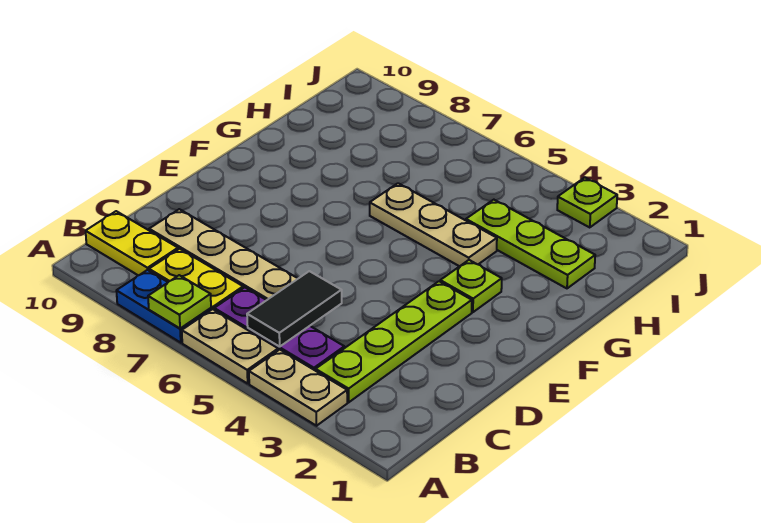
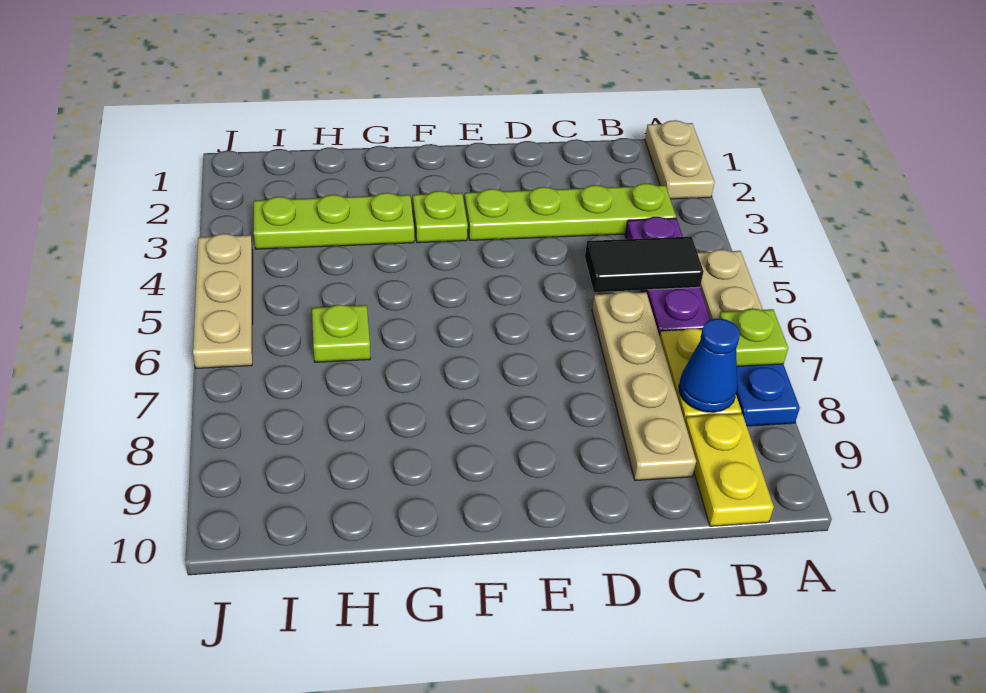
tan 1x2 plate [249,350,347,426] -> tan 1x2 plate moved to [645,120,715,199]
none -> blue 1x1 cone [679,319,740,412]
tan 1x3 plate [370,183,497,266] -> tan 1x3 plate moved to [193,234,253,368]
lime 1x3 plate [466,200,595,288] -> lime 1x3 plate turned to [254,193,414,249]
lime 1x1 plate [557,178,617,227] -> lime 1x1 plate moved to [312,305,370,362]

